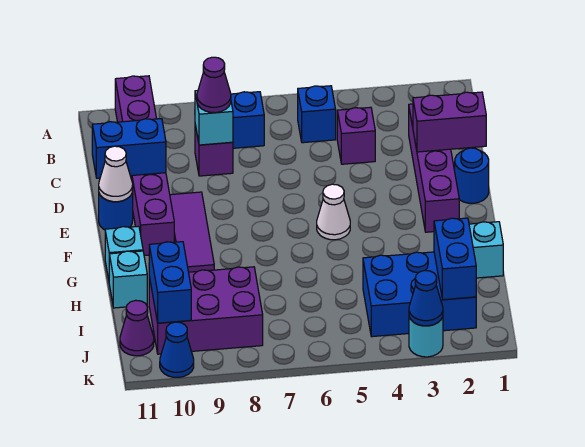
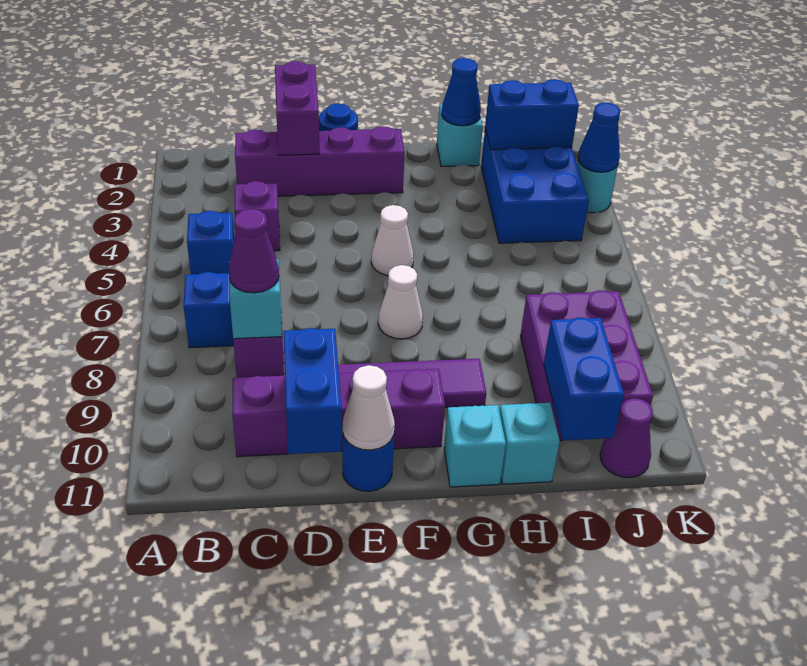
purple 1x6 brick [115,76,174,256] -> purple 1x4 brick [232,369,445,457]
none -> white 1x1 cone [378,265,423,339]
blue 1x2 brick [149,242,191,323] -> blue 1x2 brick turned to [544,317,624,441]
blue 1x1 cone [160,322,194,377] -> blue 1x1 cone moved to [442,58,481,126]

